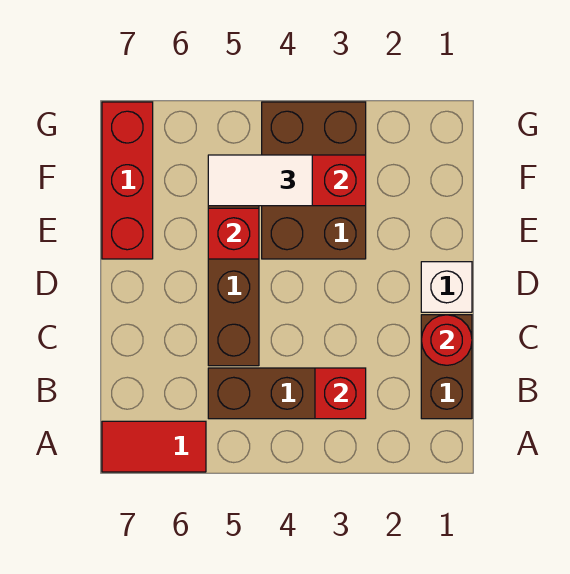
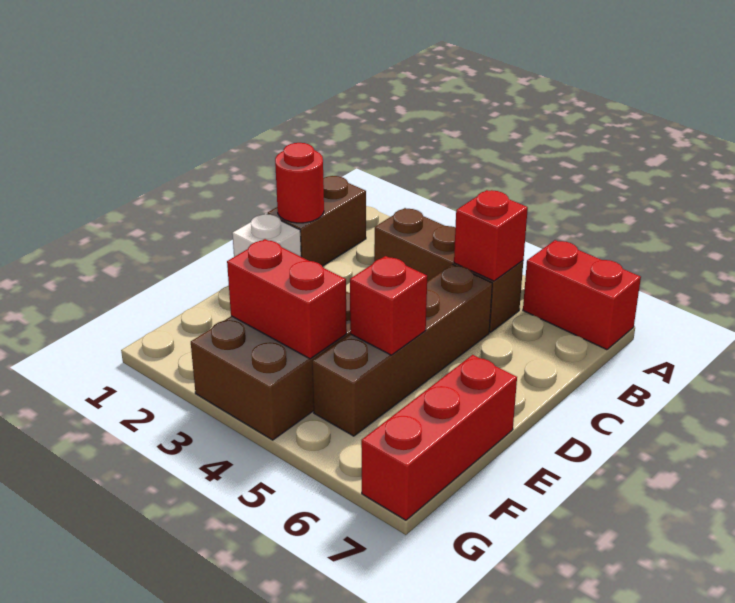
red 1x2 tile [102,421,206,472] -> red 1x2 brick [523,240,641,350]
red 1x1 brick [315,368,366,419] -> red 1x1 brick moved to [454,190,528,281]
white 1x2 tile [208,155,312,206] -> none

